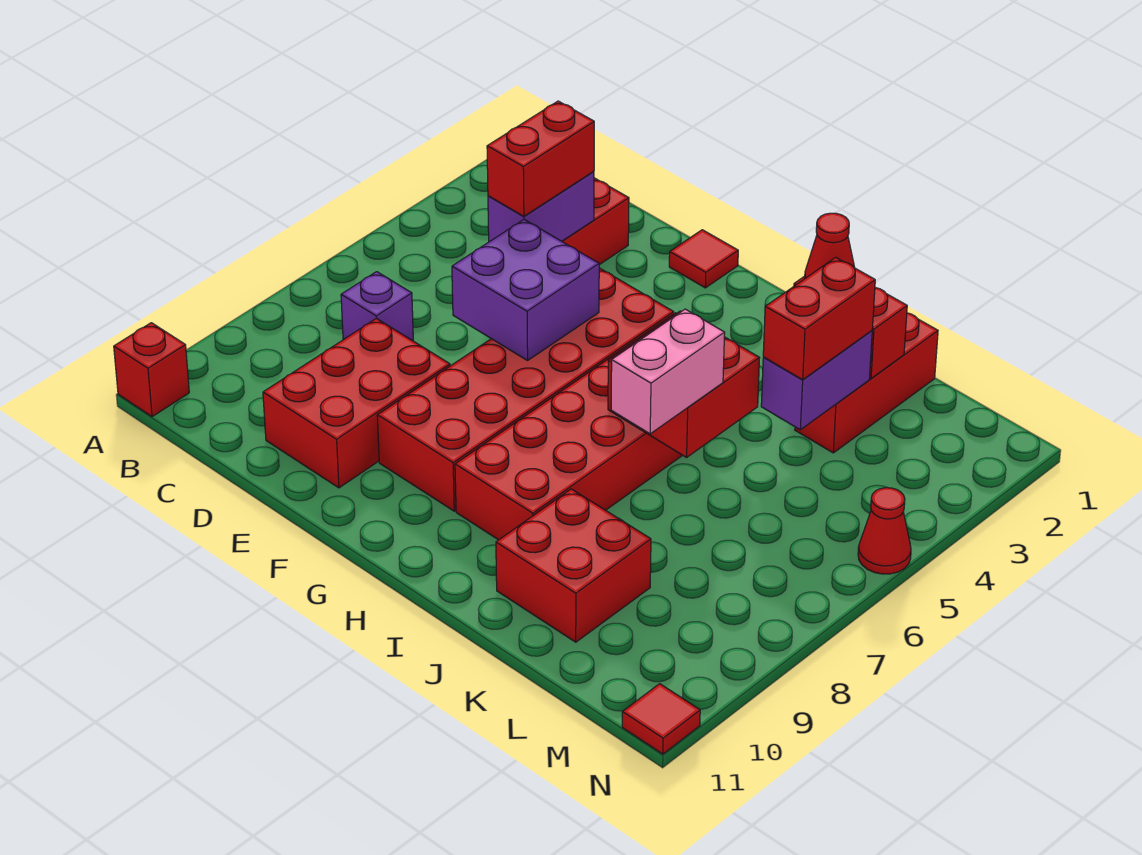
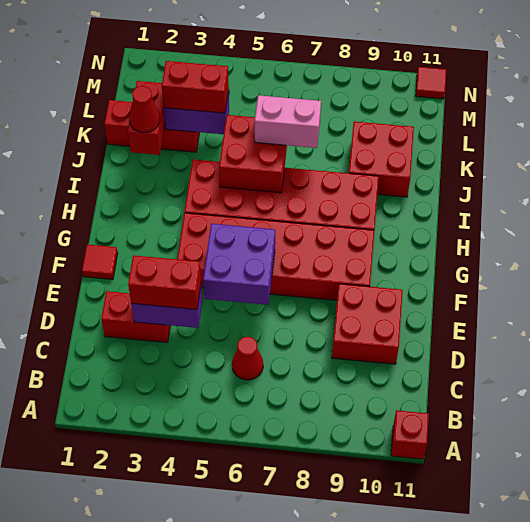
purple 1x1 brick [341,272,413,341] -> none
red 2x3 brick [263,318,450,488] -> red 2x2 brick [332,284,403,364]
red 1x1 cone [858,488,911,574] -> red 1x1 cone moved to [232,337,263,380]

